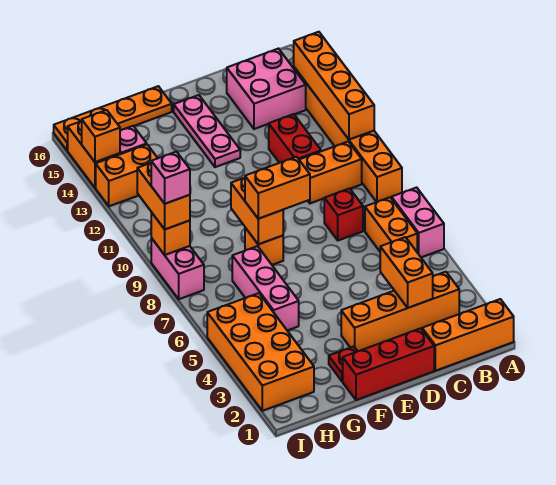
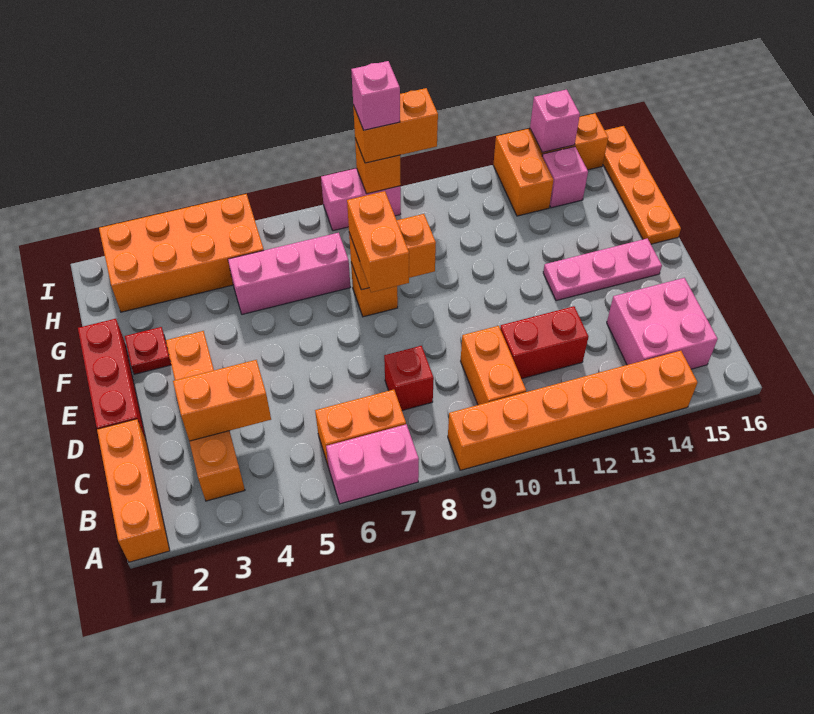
orange 1x4 brick [294,32,374,140] -> none
orange 1x1 brick [82,110,120,162] -> pink 1x1 brick [530,90,580,152]

